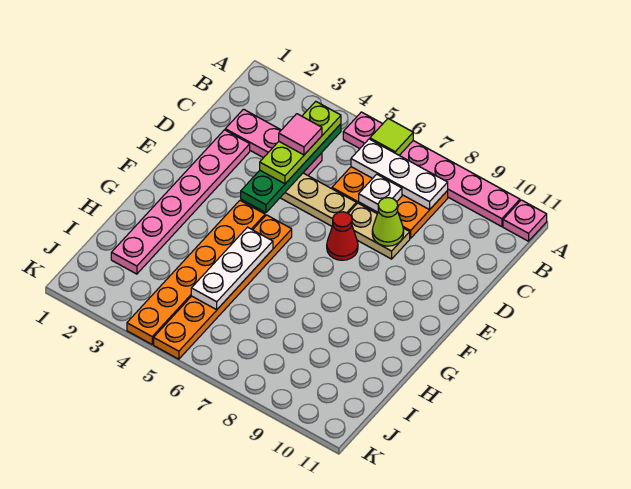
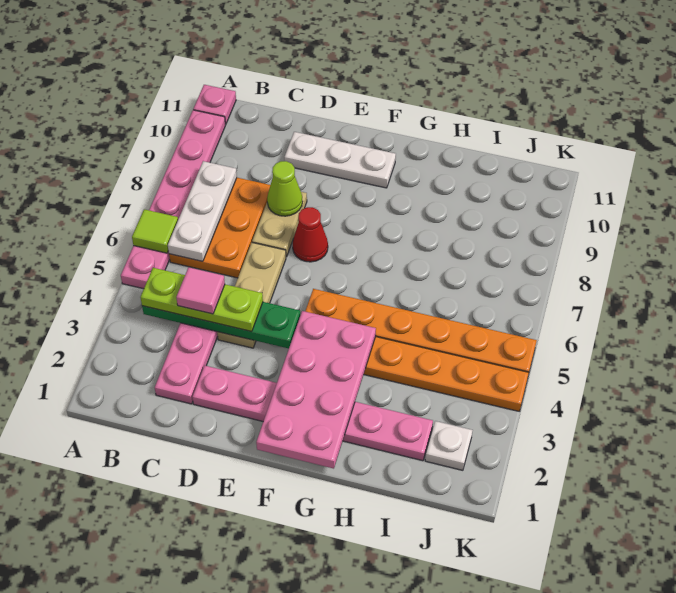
white 1x1 plate [359,174,402,212] -> white 1x1 plate moved to [425,421,473,470]
none -> pink 2x4 plate [256,311,376,469]
white 1x3 plate [191,227,273,310] -> white 1x3 plate moved to [284,132,396,188]

